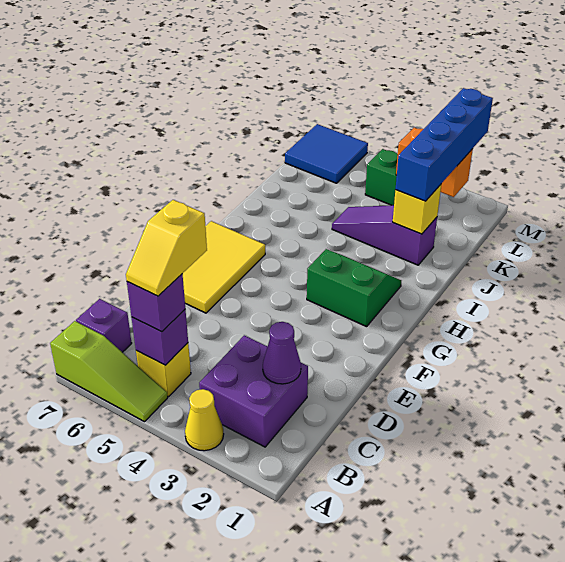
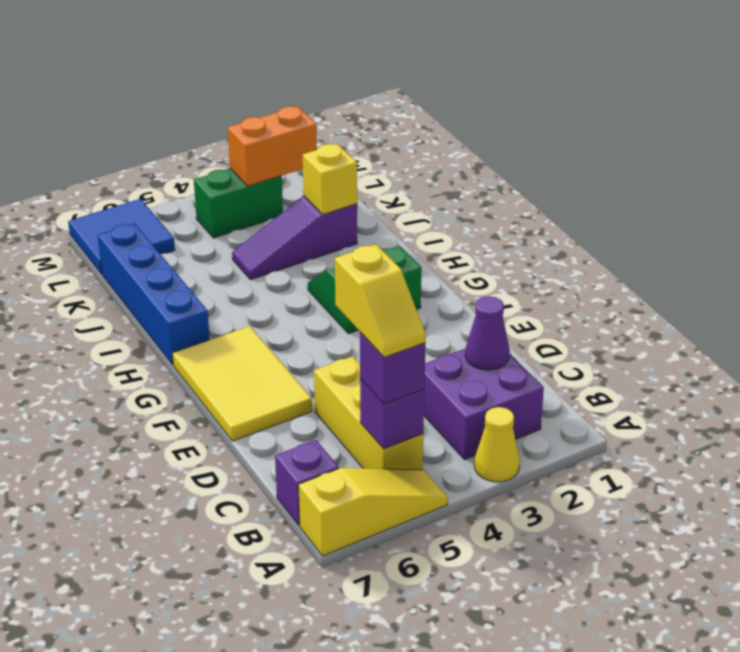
lime 1x3 slope [50,321,168,422] -> yellow 1x3 slope [298,468,448,556]
yellow 1x1 brick [136,343,191,396] -> yellow 1x3 brick [314,356,423,470]
blue 1x4 brick [395,88,493,201] -> blue 1x4 brick moved to [98,223,210,365]

